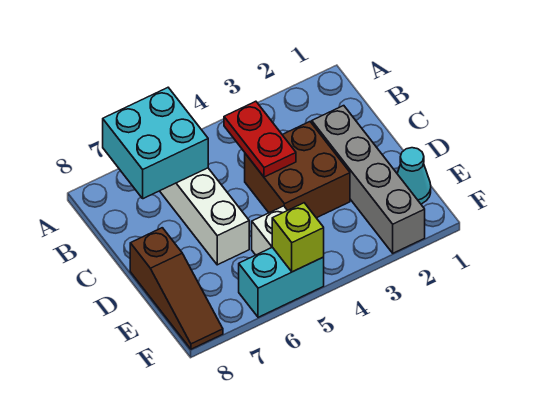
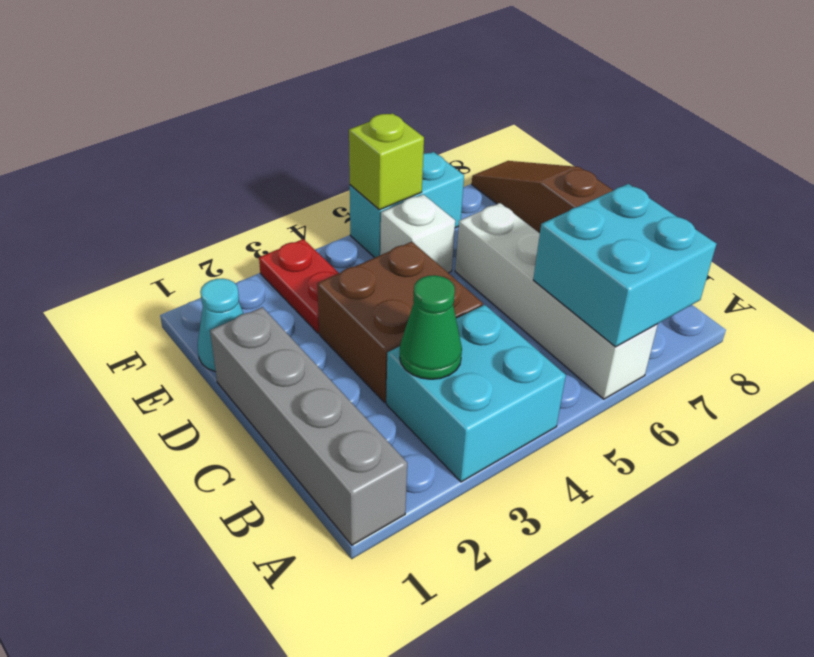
none -> cyan 2x2 brick [386,305,566,482]
none -> green 1x1 cone [400,275,462,379]
red 1x2 plate [224,101,296,177] -> red 1x2 plate moved to [259,239,339,333]
grey 1x4 brick [312,106,425,253] -> grey 1x4 brick moved to [210,307,407,545]

